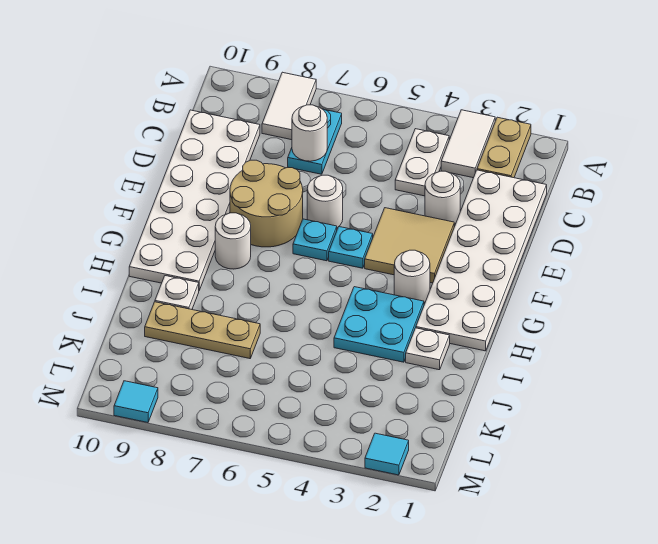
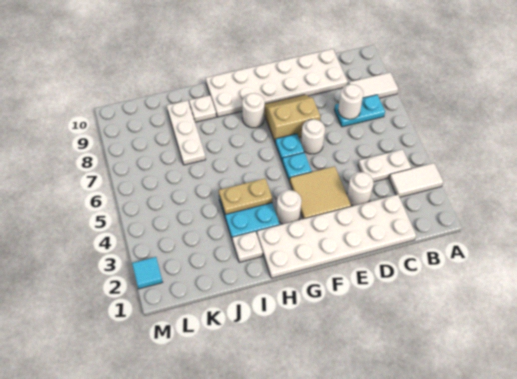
tan 1x2 plate [477,117,531,178] -> tan 1x2 plate moved to [219,179,272,215]
tan 2x2 round brick [230,160,303,247] -> tan 2x2 slope [265,95,320,142]
tan 1x3 plate [145,302,260,359] -> white 1x3 plate [167,100,206,165]
cyan 1x1 tile [114,381,158,423] -> none

